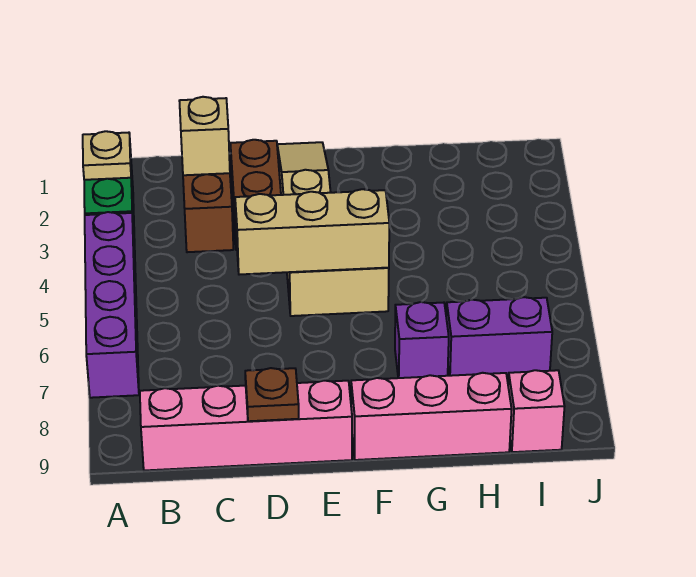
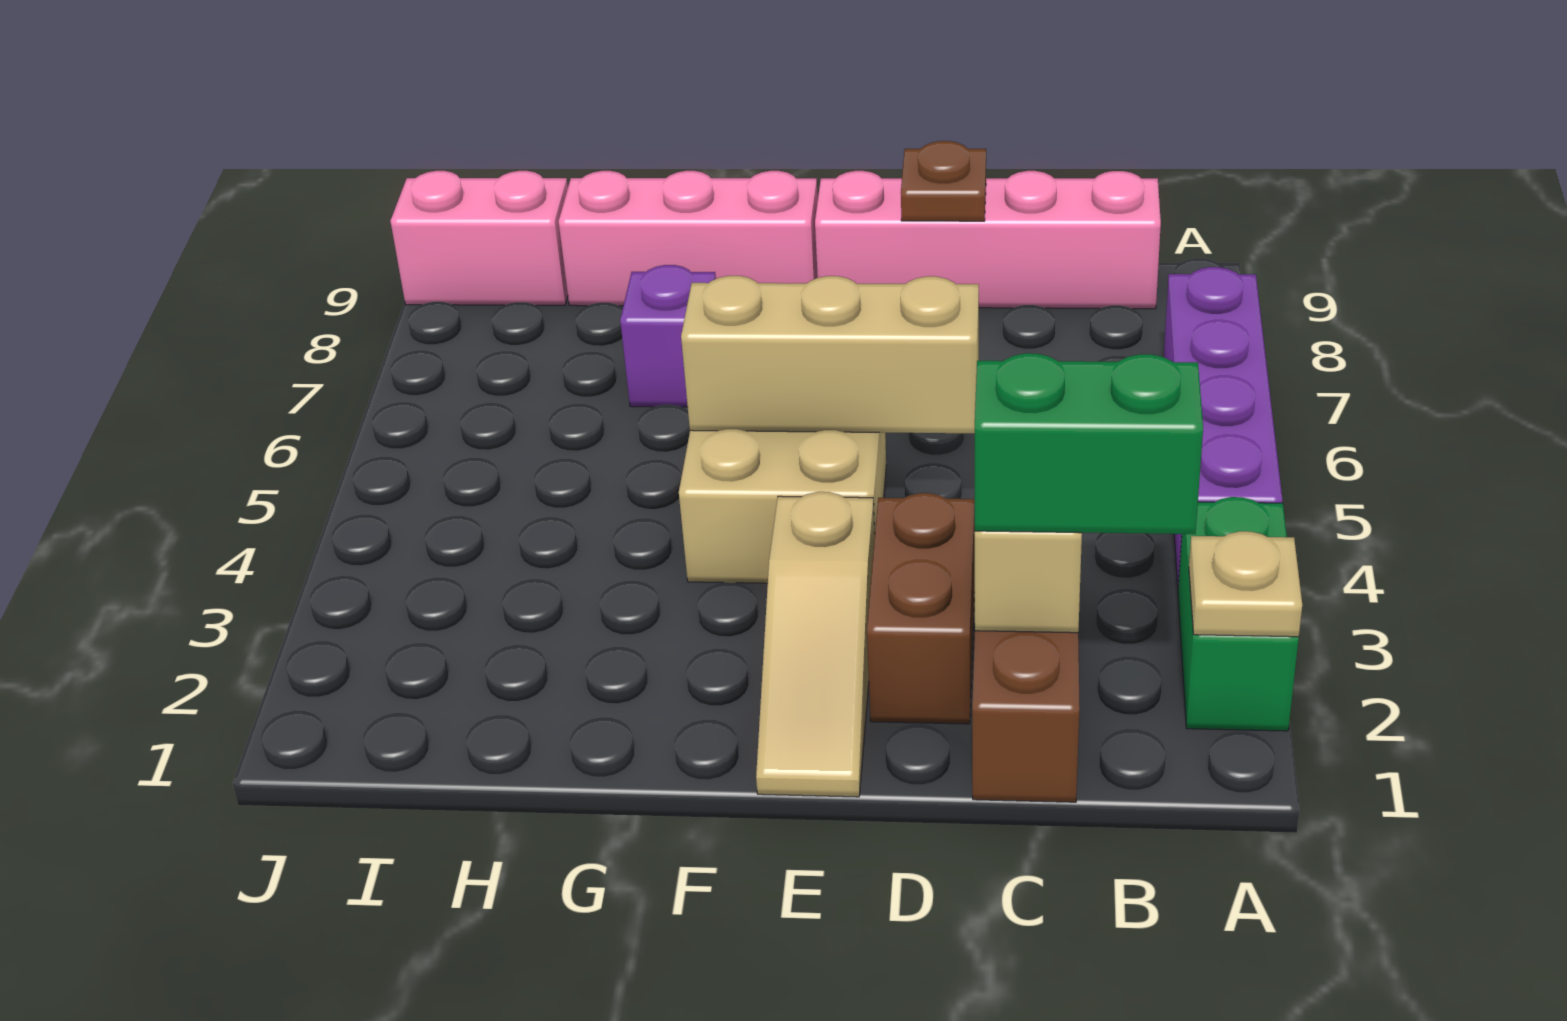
none -> green 1x2 brick [975,353,1203,534]
purple 1x2 brick [446,297,552,377] -> none
pink 1x1 brick [508,370,565,452] -> pink 1x2 brick [390,171,568,305]

